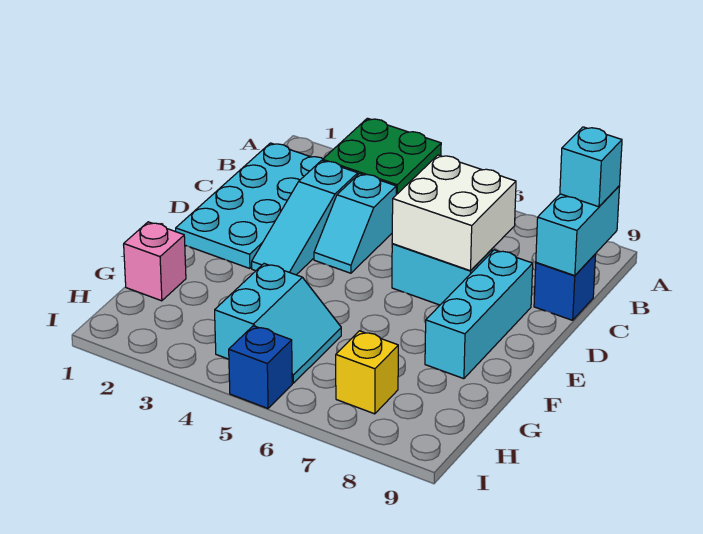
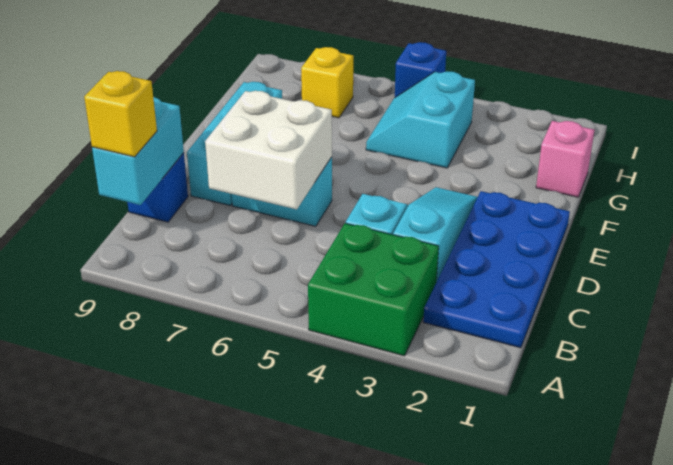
cyan 2x4 plate [176,143,323,269] -> blue 2x4 plate [423,191,570,348]
cyan 1x1 brick [560,127,622,207] -> yellow 1x1 brick [84,71,157,157]

